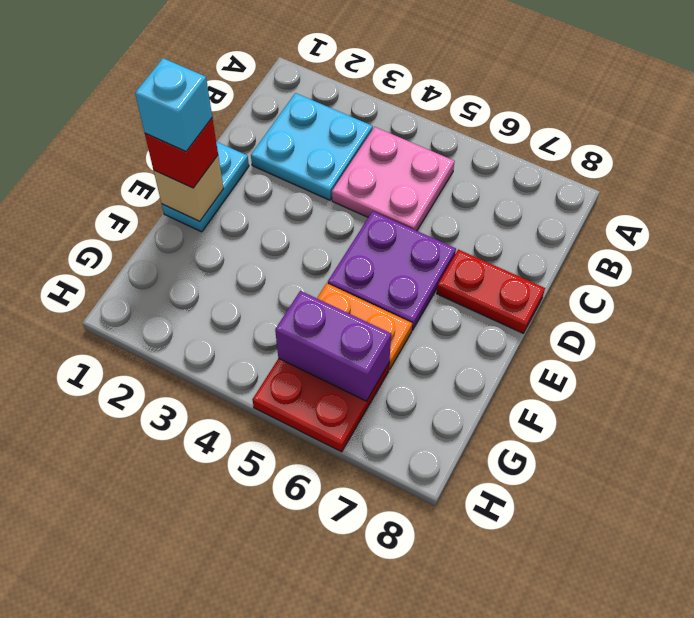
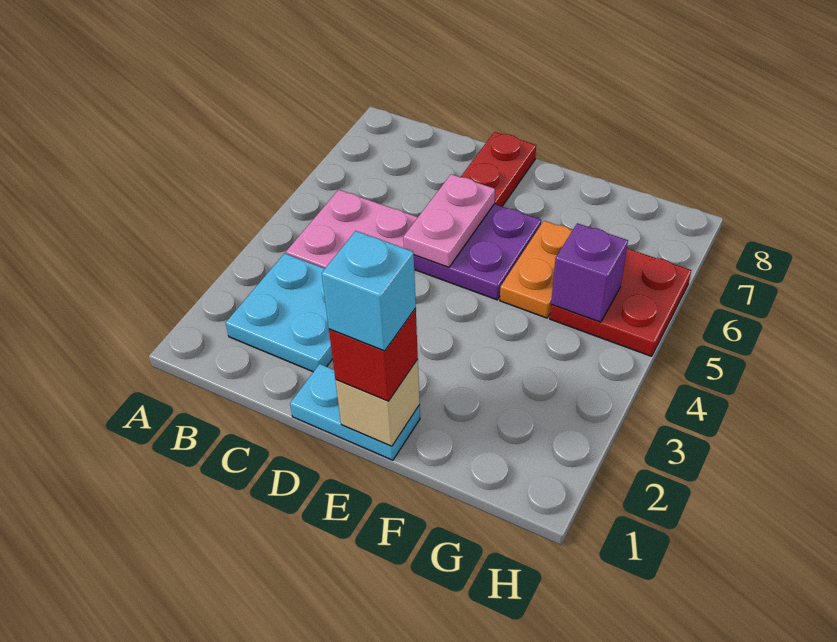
none -> pink 1x2 plate [403,174,495,267]
purple 1x2 brick [275,291,391,401] -> purple 1x1 brick [551,223,628,322]

